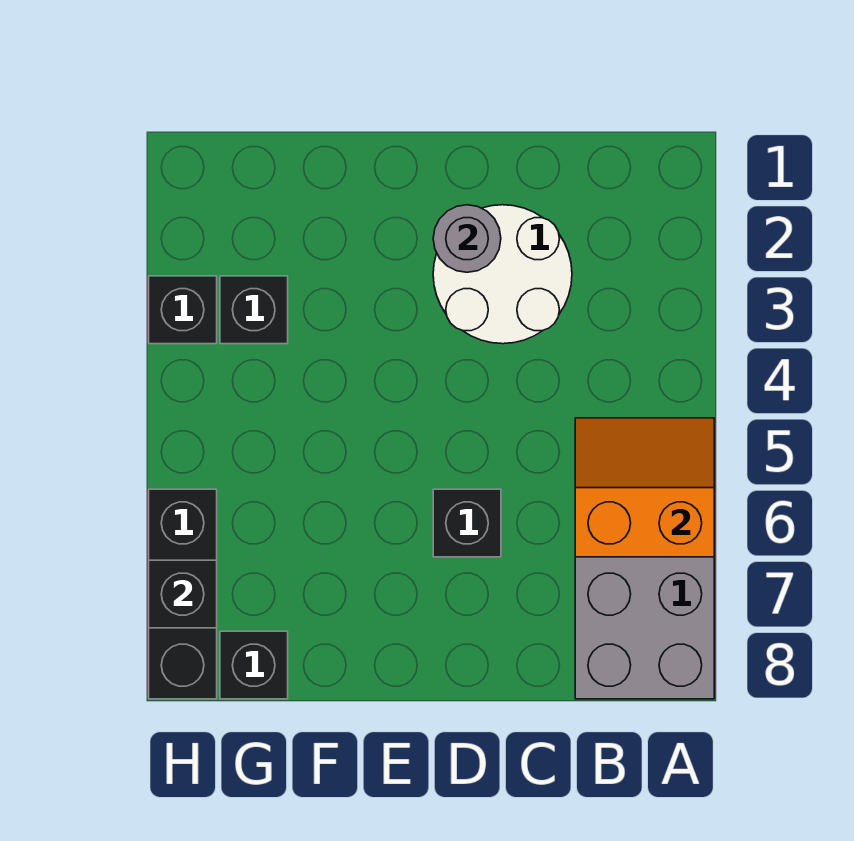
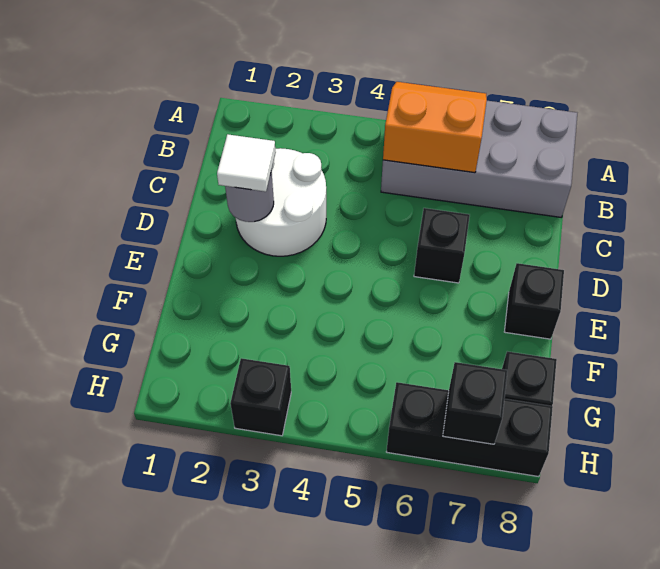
orange 2x2 slope [575,418,714,557] -> orange 2x2 slope turned to [383,82,487,173]
none -> white 1x1 tile [217,134,276,192]
black 1x1 brick [220,276,288,344] -> black 1x1 brick moved to [505,263,564,339]

